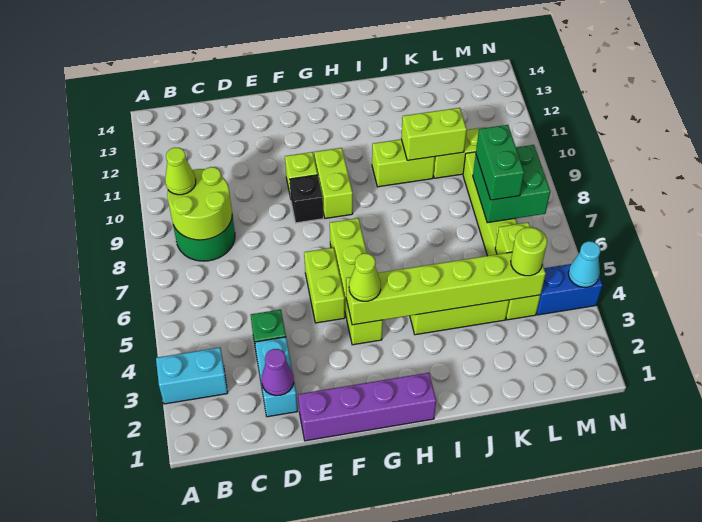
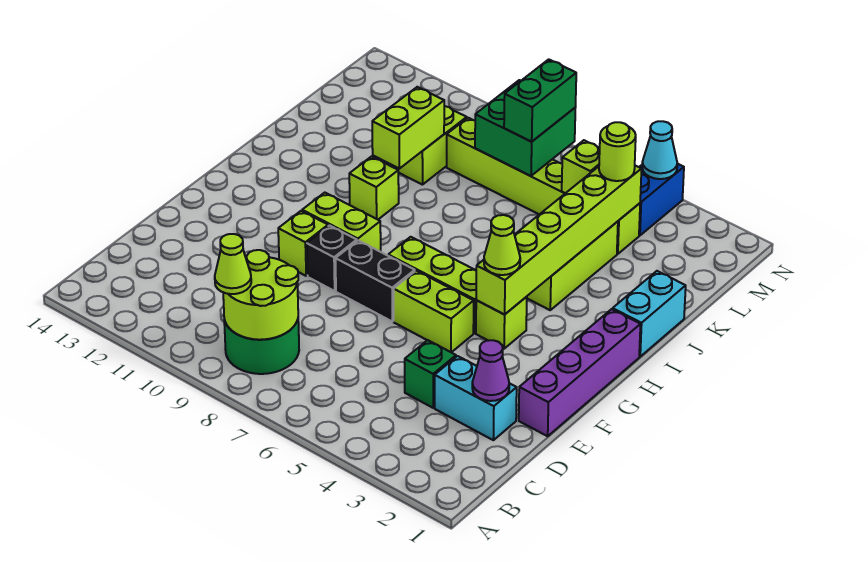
cyan 1x2 brick [156,348,228,404] -> cyan 1x2 brick moved to [613,271,686,357]
none -> black 1x2 brick [335,240,415,321]
lime 1x2 brick [372,139,435,187] -> lime 1x1 brick [349,157,399,220]
green 1x2 brick [476,125,524,200] -> green 1x2 brick turned to [504,59,576,141]

